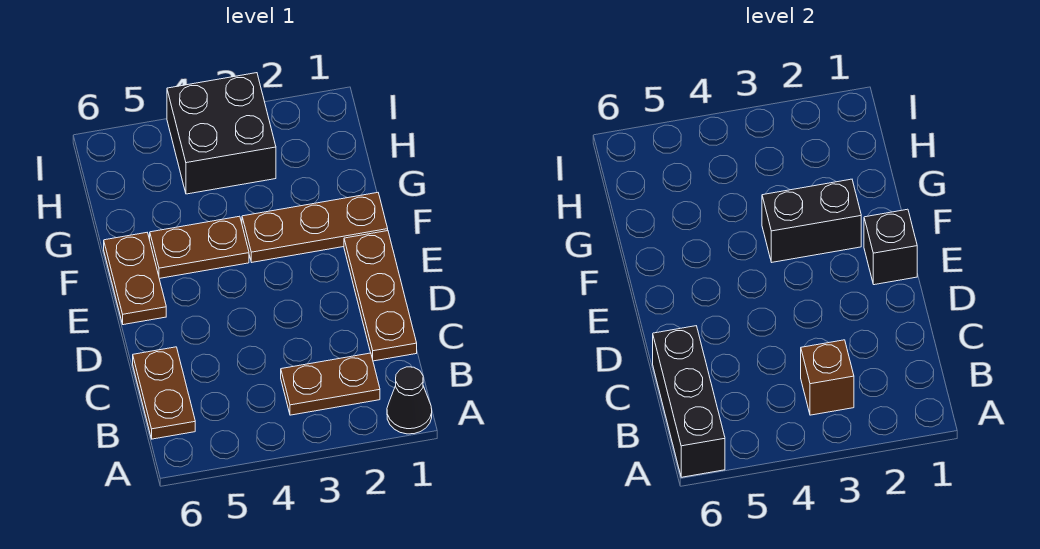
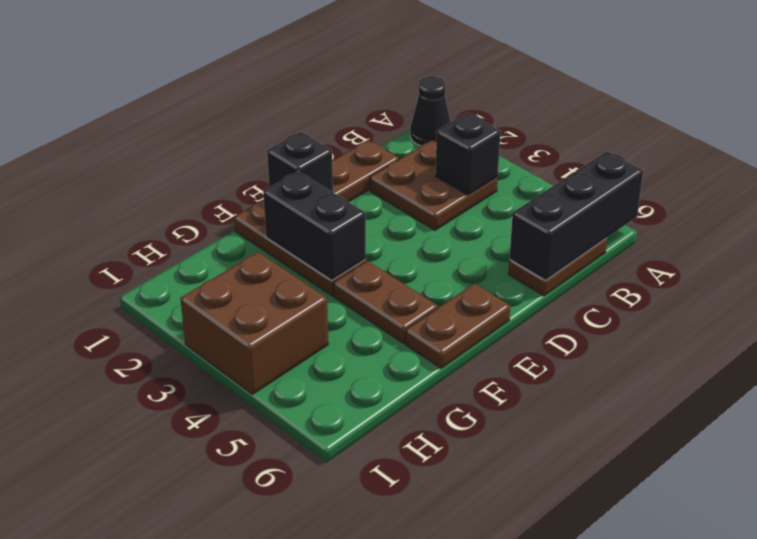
brown 1x2 plate [281,353,380,415] -> brown 2x2 plate [370,140,498,230]
brown 1x1 brick [801,340,854,415] -> black 1x1 brick [435,113,501,195]
black 2x2 brick [167,73,276,194] -> brown 2x2 brick [180,252,328,394]

